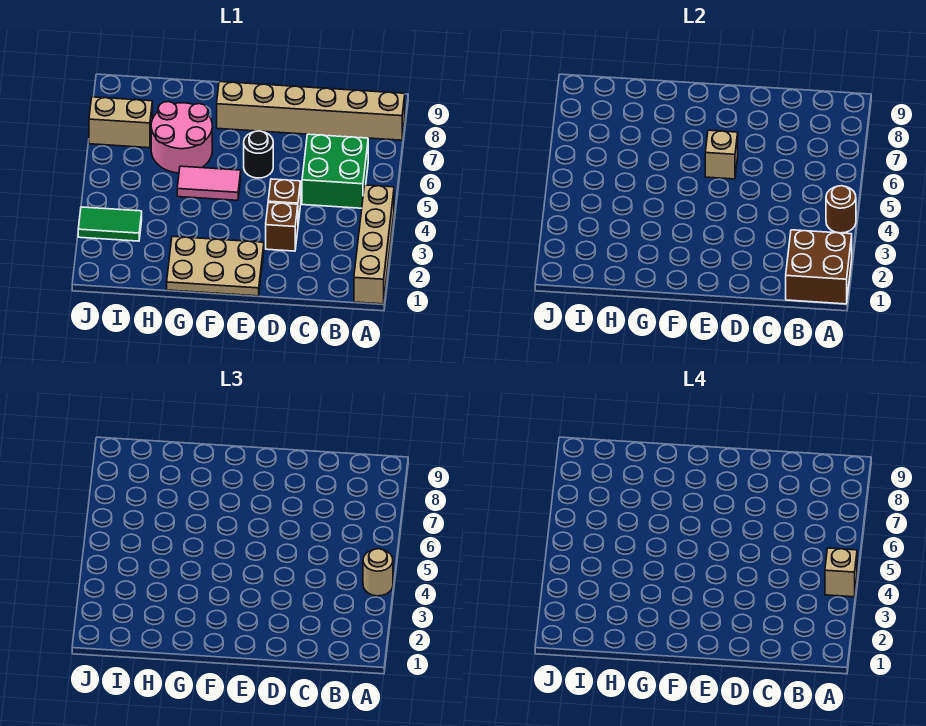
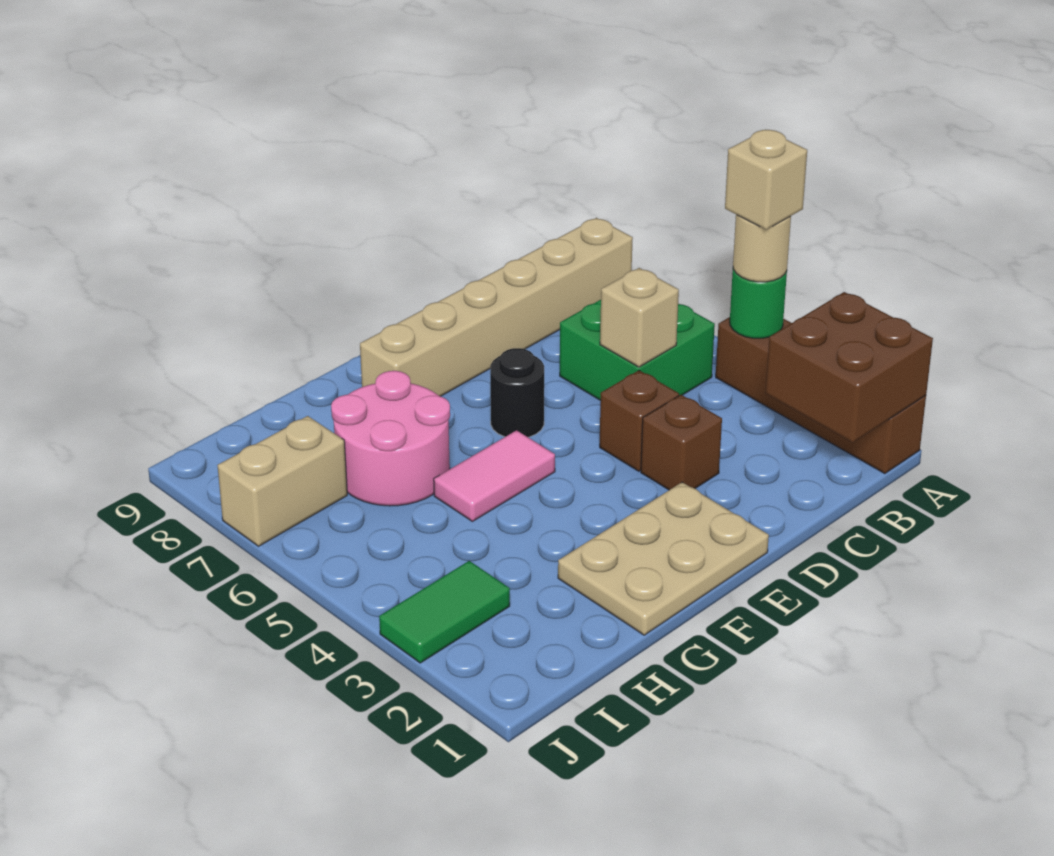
tan 1x4 brick [354,185,394,304] -> brown 1x4 brick [716,317,926,474]
brown 1x1 round brick [826,186,856,233] -> green 1x1 round brick [730,269,787,338]
tan 1x1 brick [705,130,738,179] -> tan 1x1 brick moved to [600,268,679,367]

